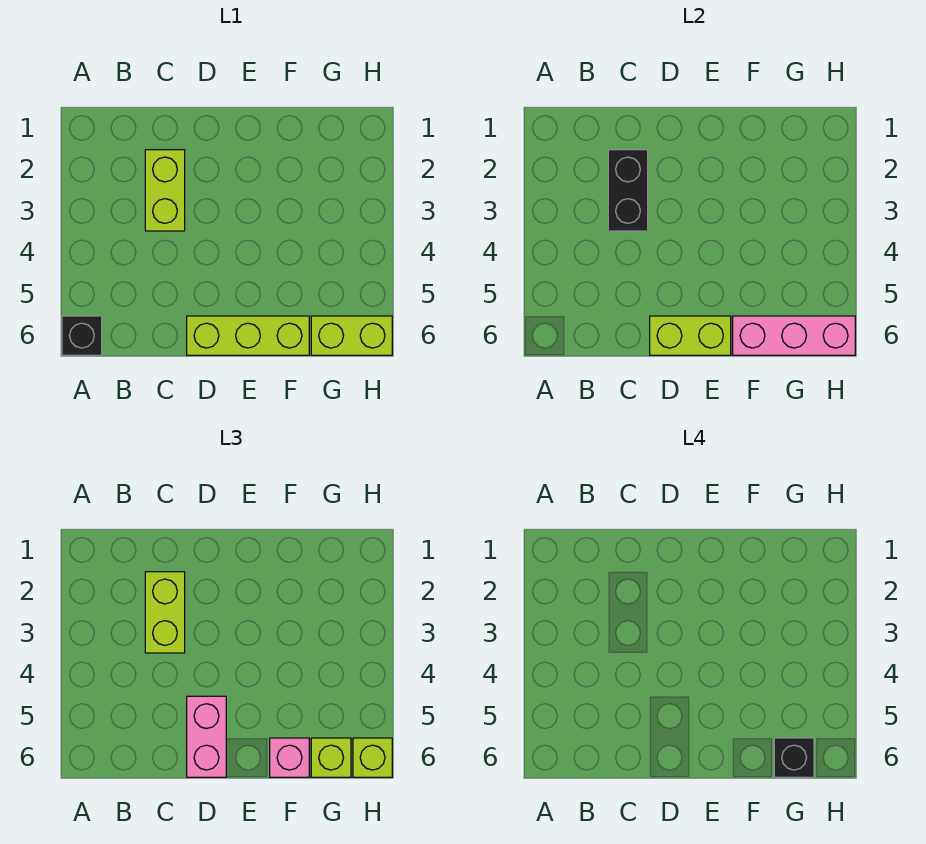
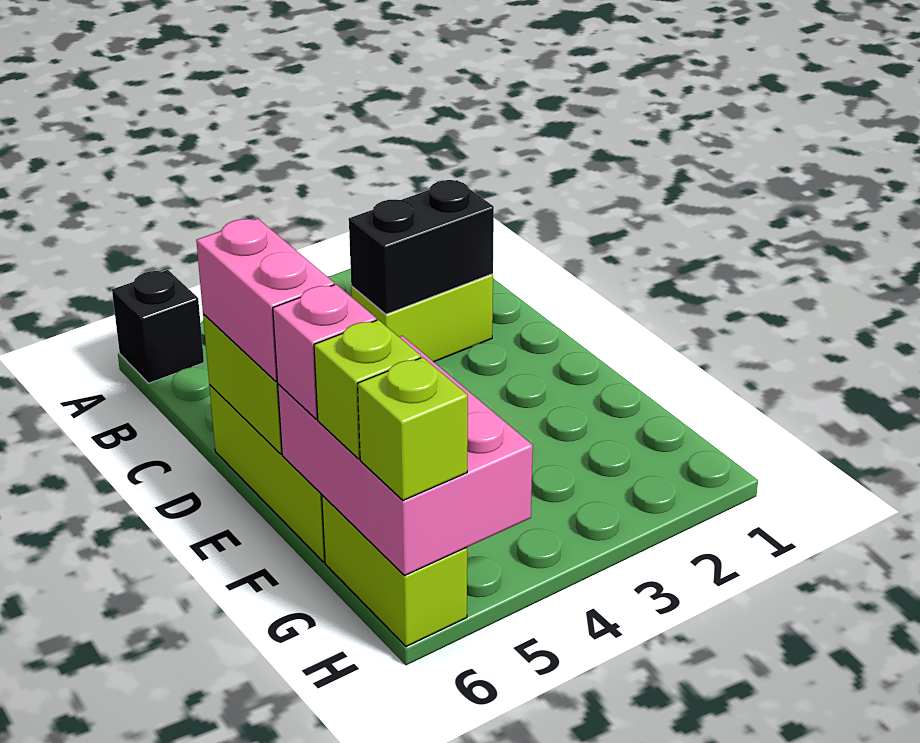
lime 1x2 brick [145,572,185,653] -> none
pink 1x2 brick [187,696,226,777] -> pink 1x2 brick turned to [196,219,334,381]
pink 1x3 brick [733,316,855,355] -> pink 2x3 brick [278,336,533,575]
black 1x1 brick [774,738,814,777] -> none

